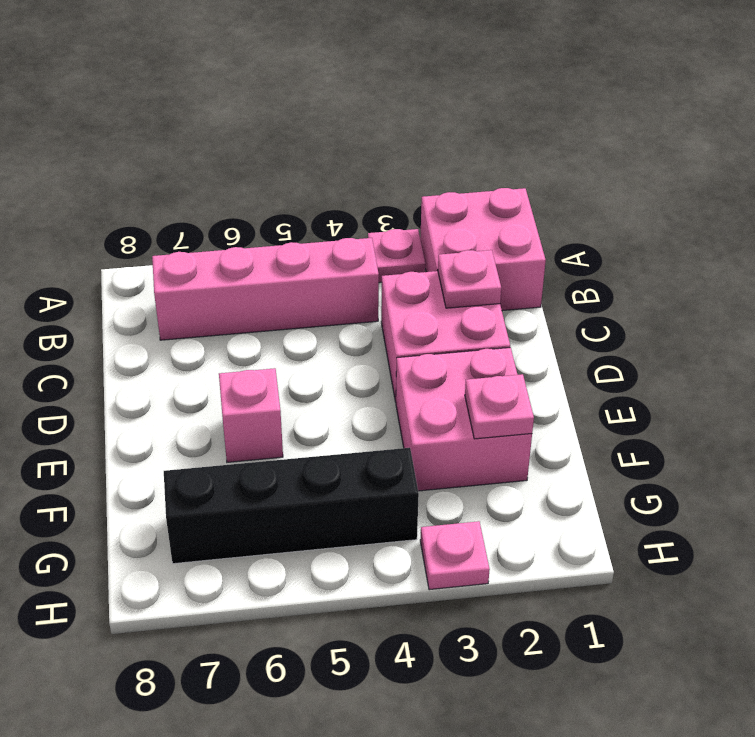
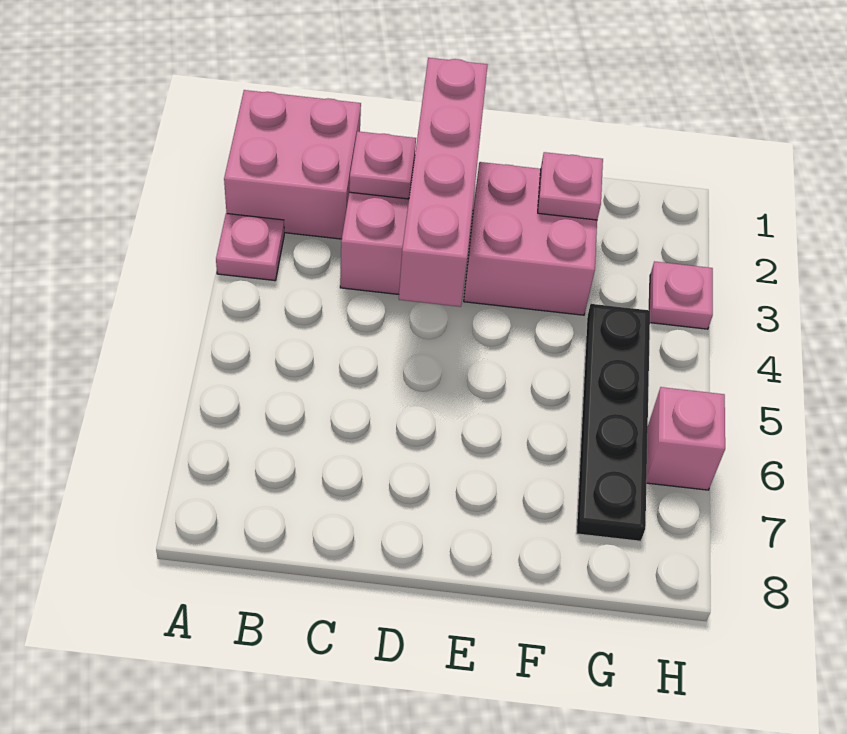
pink 1x4 brick [152,238,379,340] -> pink 1x4 brick moved to [399,58,487,307]
pink 1x1 brick [219,368,283,462] -> pink 1x1 brick moved to [646,387,725,490]
black 1x4 brick [164,448,419,564] -> black 1x4 plate [576,304,650,541]

